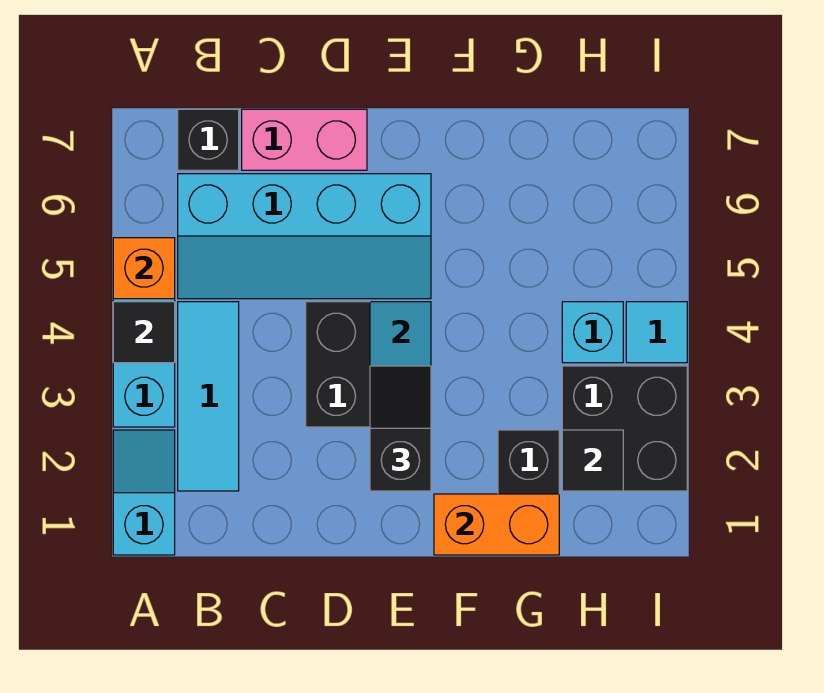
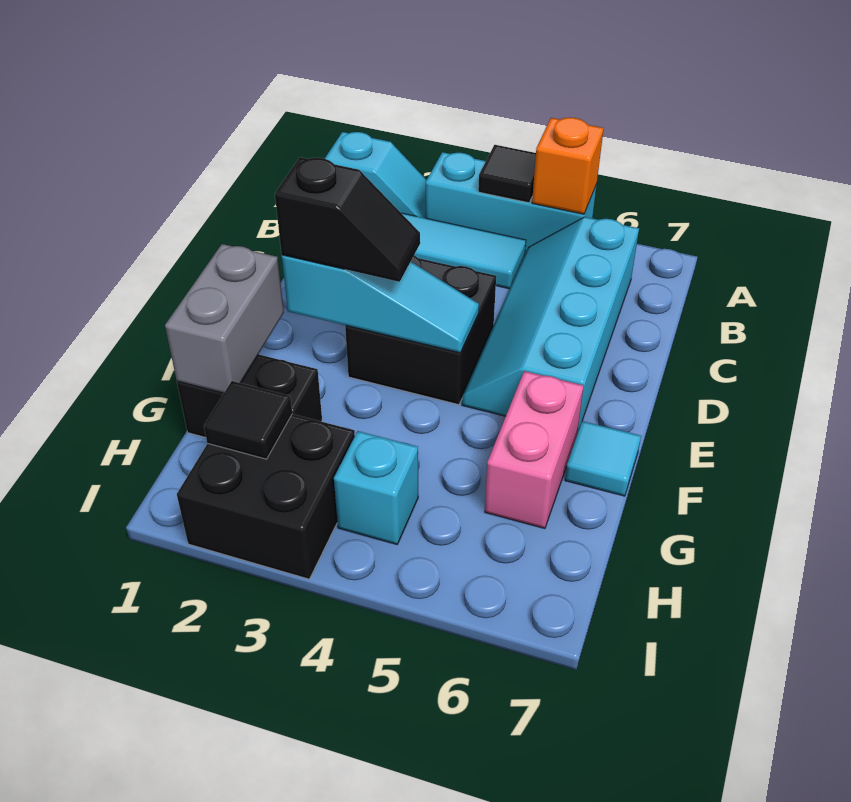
black 1x1 brick [178,109,239,170] -> none
pink 1x2 brick [242,109,367,170] -> pink 1x2 brick moved to [485,371,584,528]
orange 1x2 brick [434,494,559,555] -> grey 1x2 brick [165,244,284,393]
cyan 1x1 tile [626,302,687,363] -> cyan 1x1 tile moved to [565,421,641,496]

